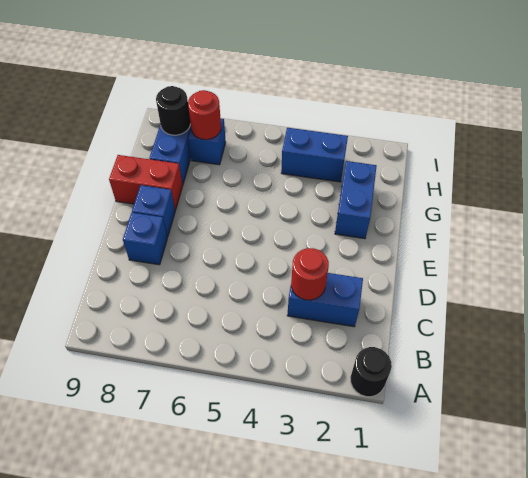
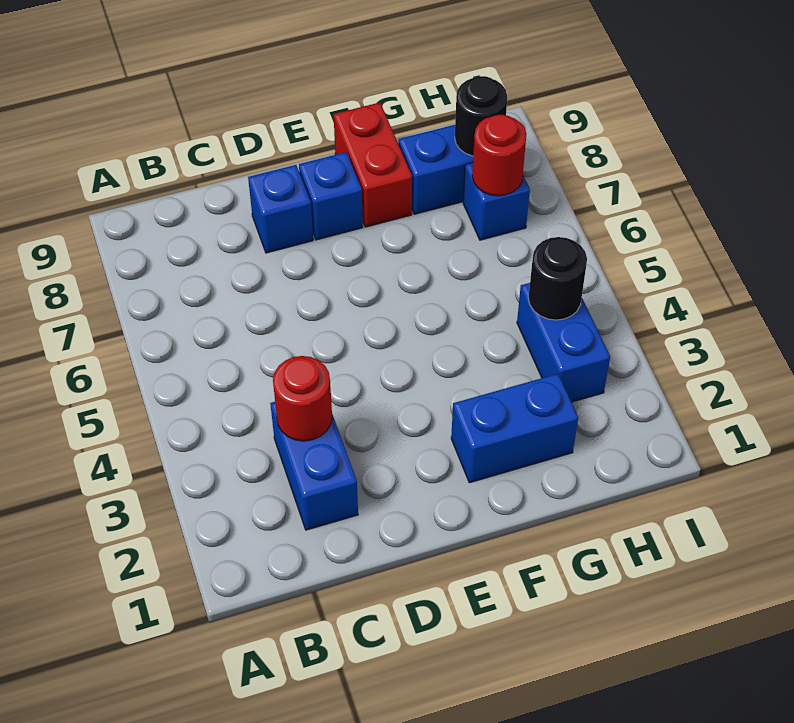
black 1x1 round brick [350,347,392,397] -> black 1x1 round brick moved to [528,237,587,320]

